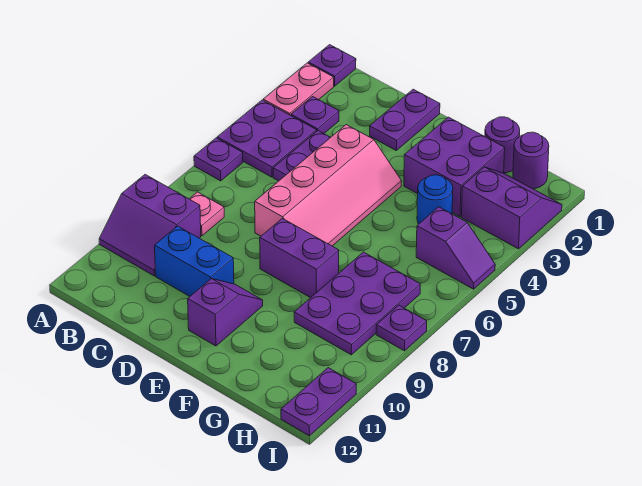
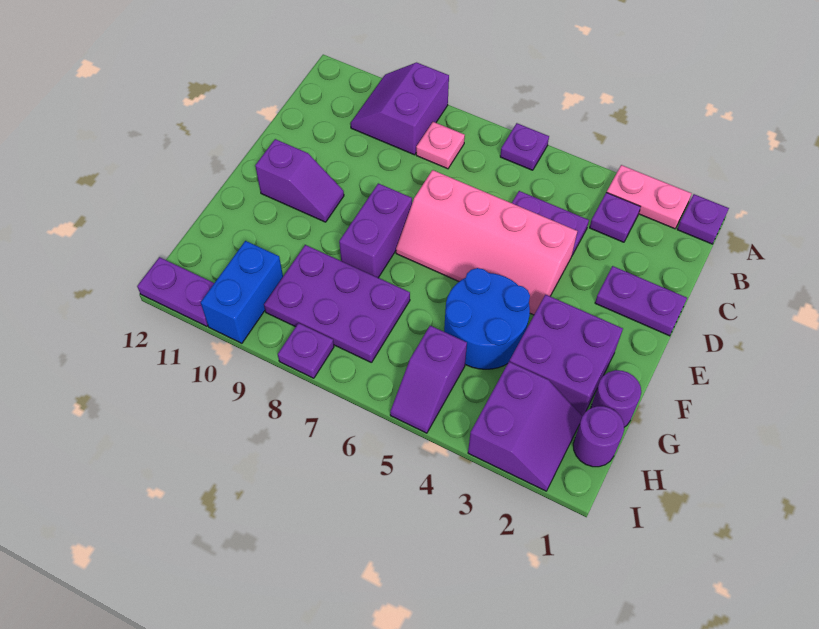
purple 2x2 plate [217,100,317,177] -> none
blue 1x2 brick [155,226,234,296] -> blue 1x2 brick moved to [201,241,283,343]
blue 1x1 round brick [417,175,453,224] -> blue 2x2 round brick [444,268,530,369]

